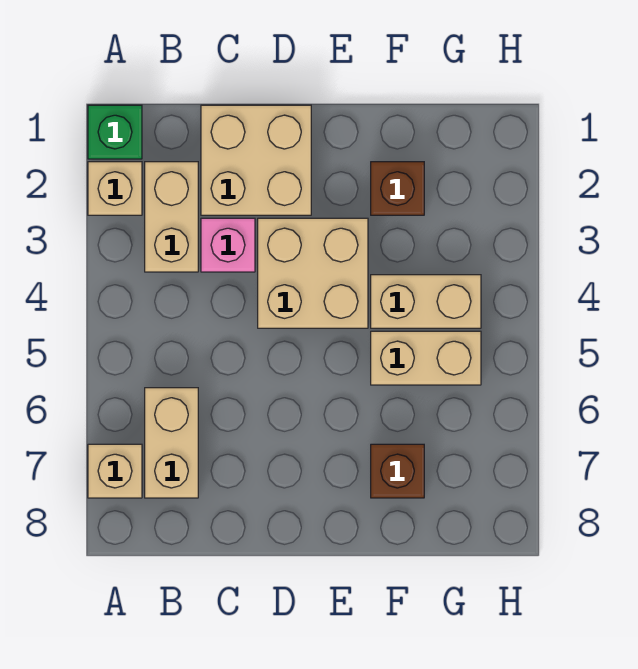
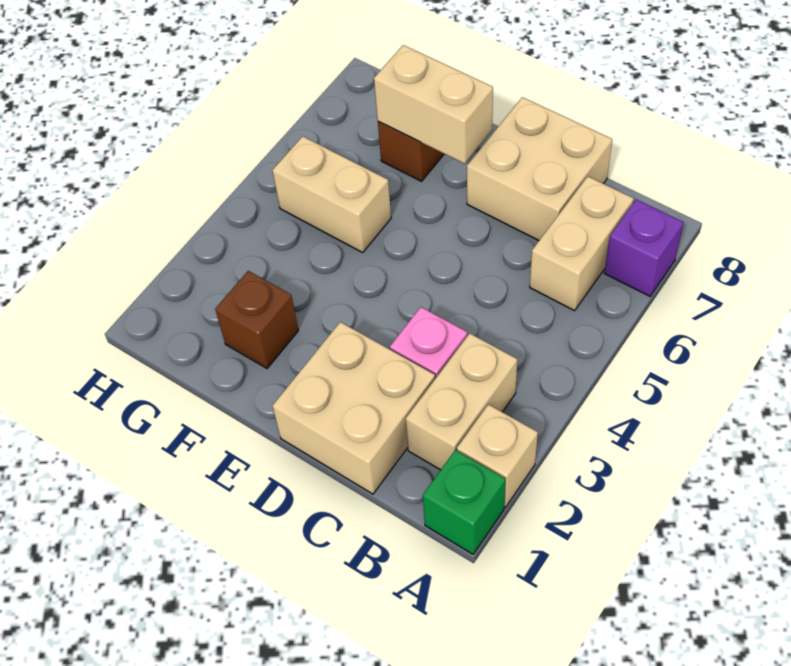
tan 1x1 brick [88,444,142,498] -> purple 1x1 brick [604,200,683,296]
tan 2x2 brick [258,218,368,328] -> tan 2x2 brick moved to [467,97,612,240]
tan 1x2 brick [371,275,481,328] -> tan 1x2 brick moved to [374,45,493,164]

